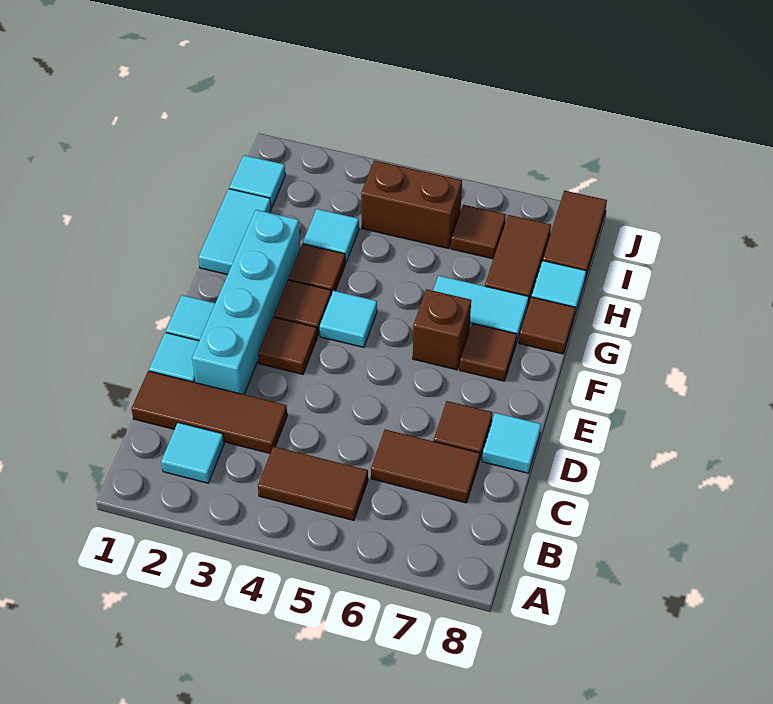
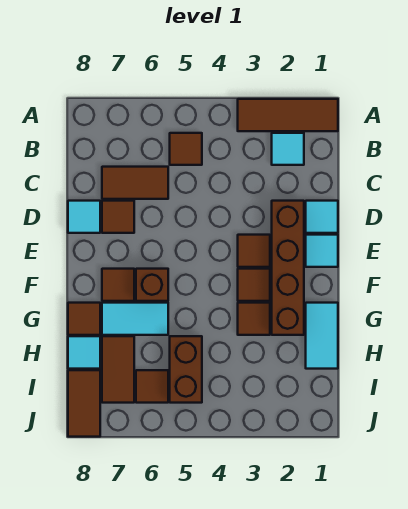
brown 1x2 tile [258,446,368,520] -> brown 1x1 tile [170,133,202,165]
brown 1x3 tile [132,371,287,453] -> brown 1x3 tile moved to [238,99,338,131]
cyan 1x4 brick [192,210,300,395] -> brown 1x4 brick [272,201,304,335]
cyan 1x1 tile [320,291,377,347] -> none
cyan 1x1 tile [303,209,359,263] -> none
cyan 1x1 tile [229,155,285,208] -> none
brown 1x2 brick [361,161,462,249] -> brown 1x2 brick turned to [170,336,202,403]

